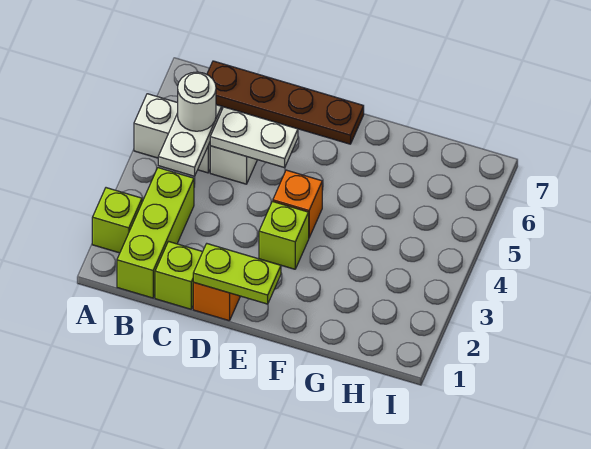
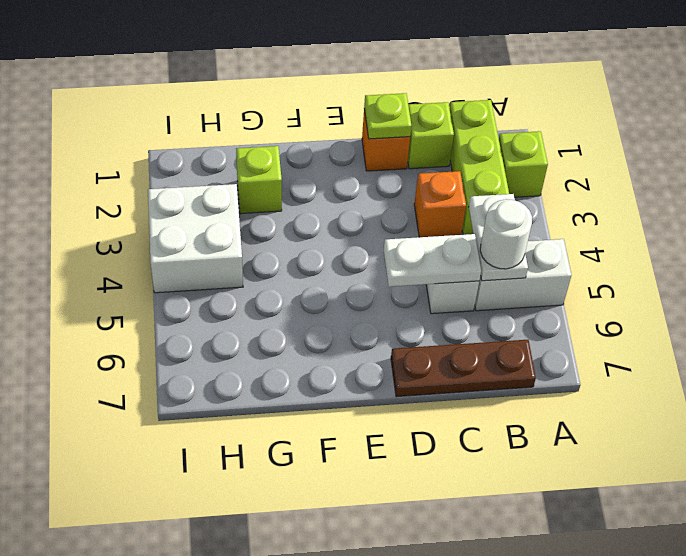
brown 1x4 plate [207,61,364,144] -> brown 1x3 plate [391,340,536,397]
lime 1x2 plate [193,244,281,304] -> lime 1x1 plate [364,93,411,139]
lime 1x1 brick [259,201,309,269] -> lime 1x1 brick moved to [236,146,282,214]
orange 1x1 brick [273,170,322,237] -> orange 1x1 brick moved to [414,171,466,237]
none -> white 2x2 brick [148,184,243,293]

